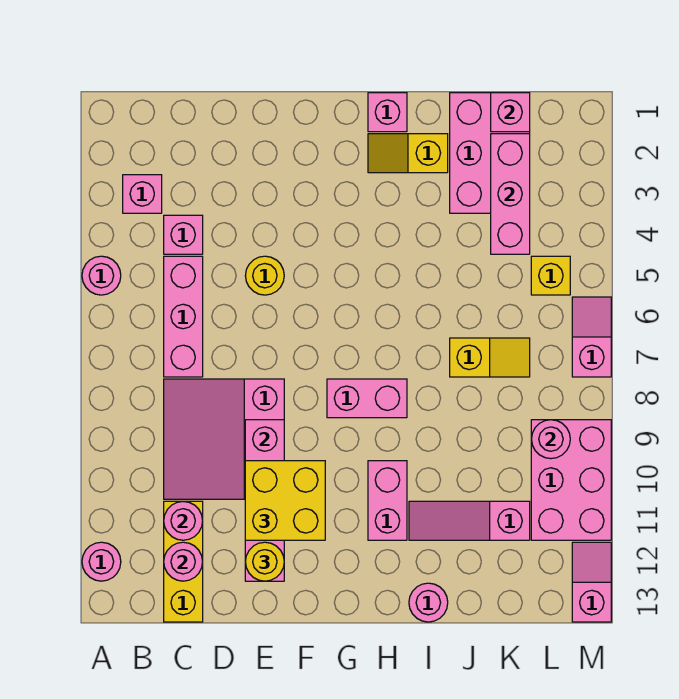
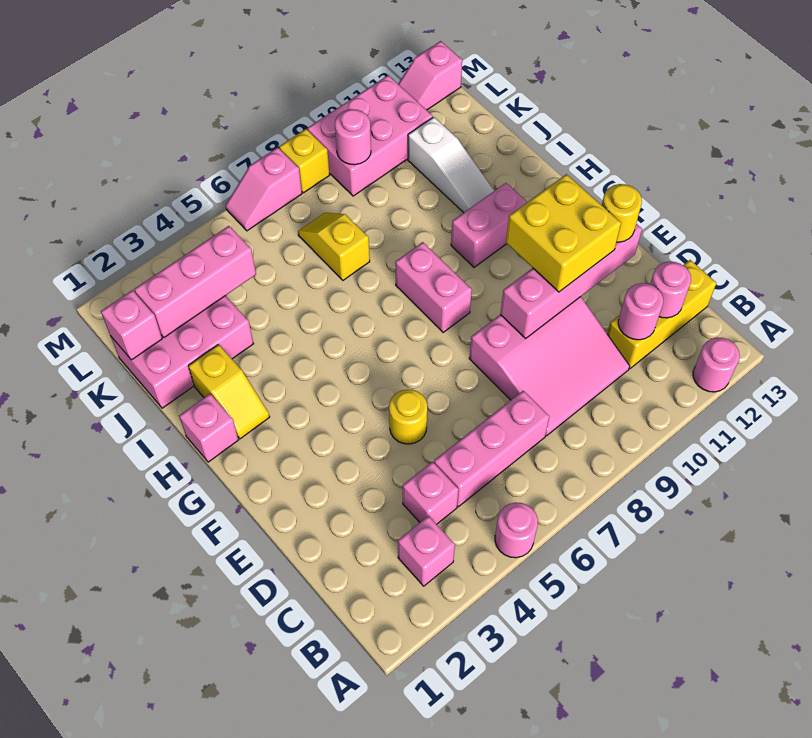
pink 1x3 slope [409,501,530,540] -> white 1x3 slope [408,117,494,213]
pink 1x1 round brick [409,583,448,622] -> none
yellow 1x1 brick [531,256,570,295] -> yellow 1x1 brick moved to [279,129,330,193]

